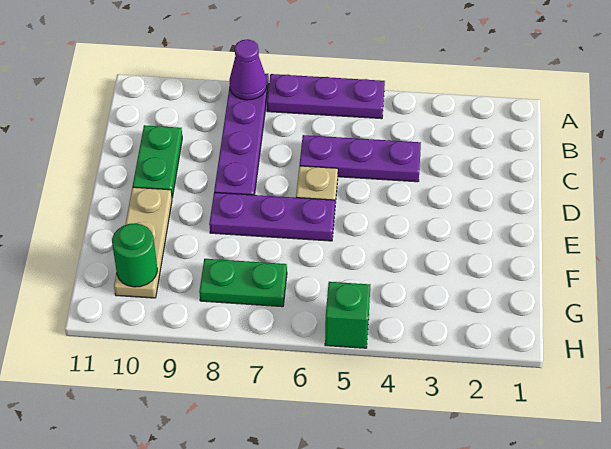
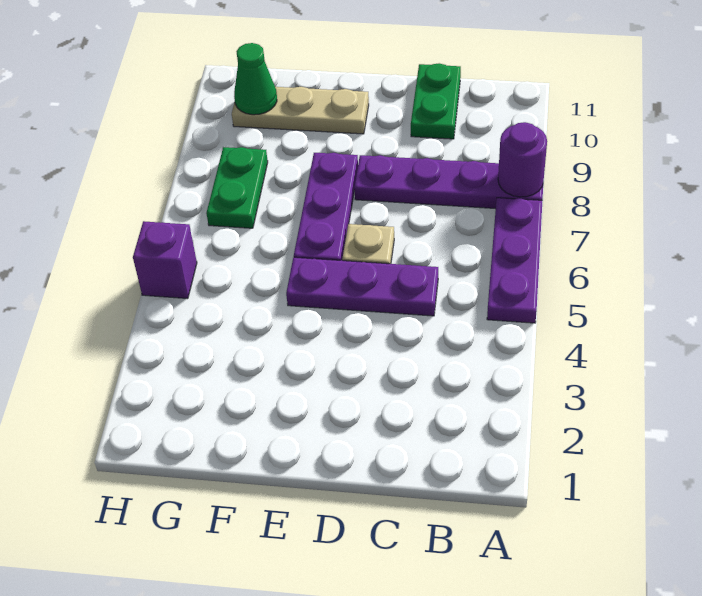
purple 1x1 cone [229,39,267,100] -> purple 1x1 round brick [498,122,547,197]
purple 1x3 plate [300,135,421,182] -> purple 1x3 plate turned to [286,257,438,316]
green 1x2 plate [133,125,182,197] -> green 1x2 plate turned to [411,63,461,139]
green 1x1 round brick [112,223,157,287] -> green 1x1 cone [234,43,277,115]
green 1x1 brick [325,282,370,348] -> purple 1x1 brick [133,221,197,299]

